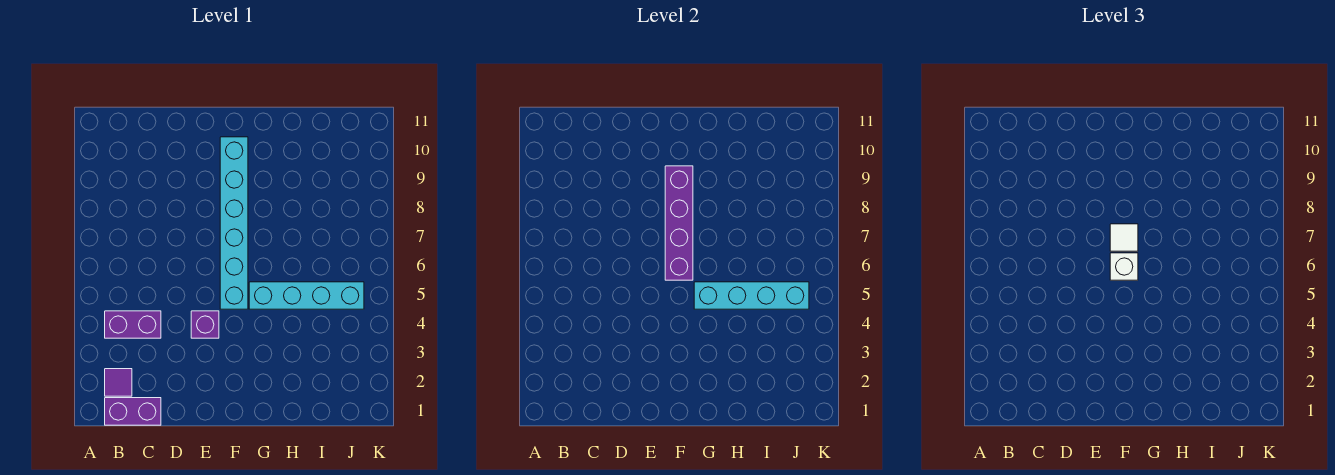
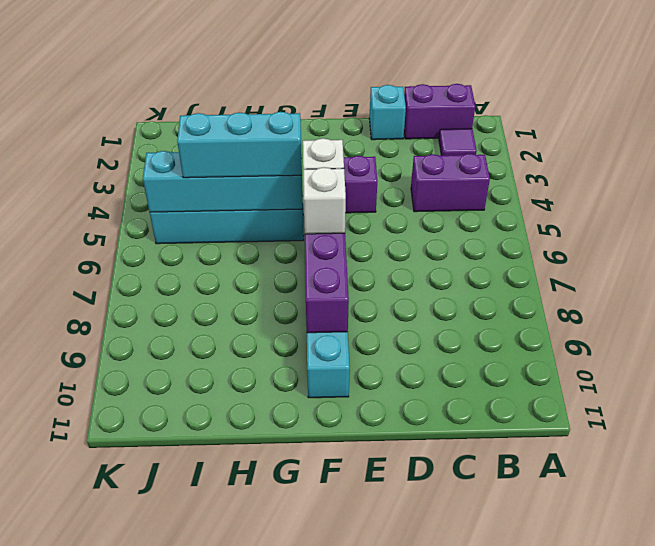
none -> cyan 1x1 brick [369,85,406,140]
white 1x1 tile [1110,224,1138,251] -> white 1x1 brick [303,167,346,234]
none -> cyan 1x3 brick [177,112,302,178]

